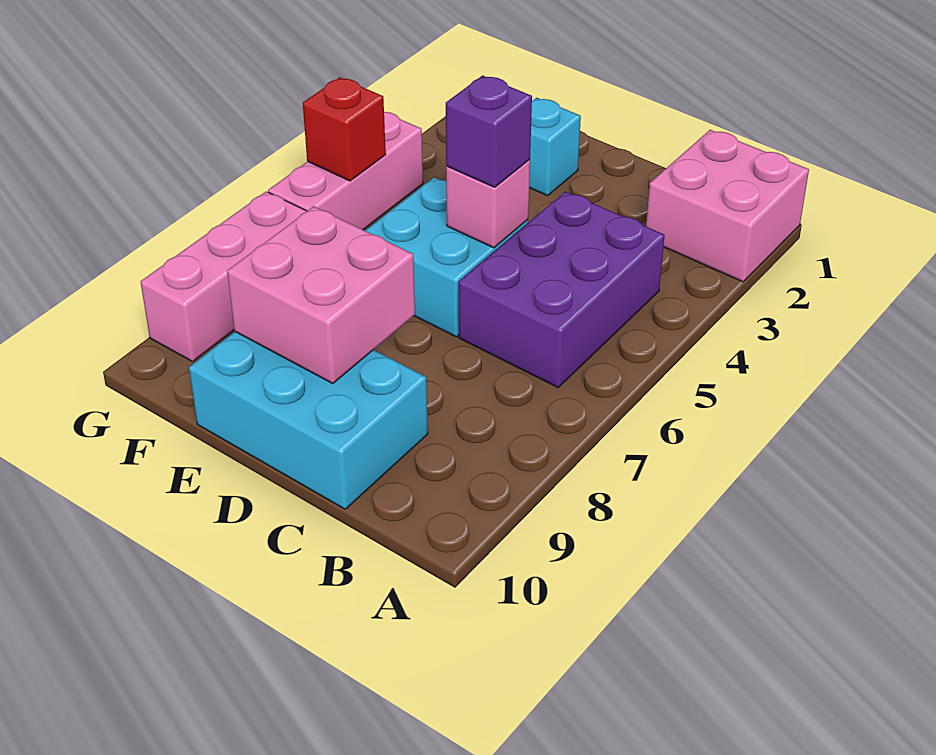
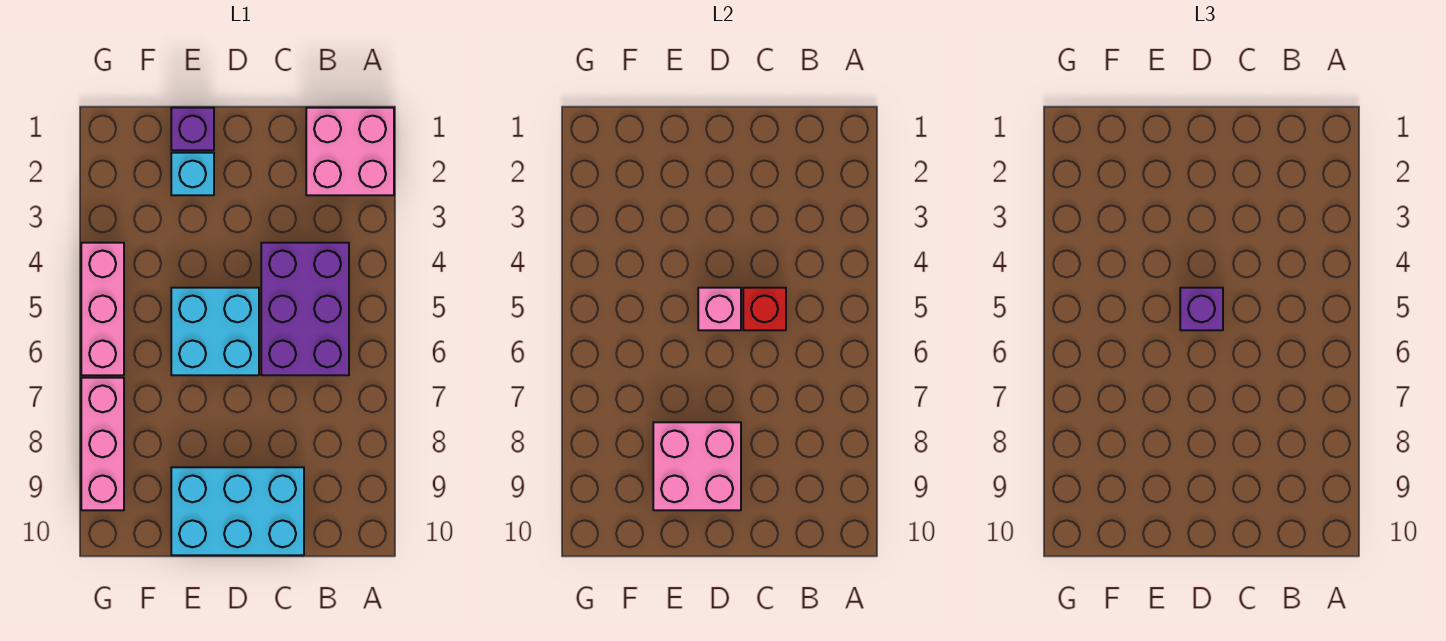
none -> purple 1x1 brick [171,108,214,150]
red 1x1 brick [303,77,386,181] -> red 1x1 brick moved to [743,288,786,330]

